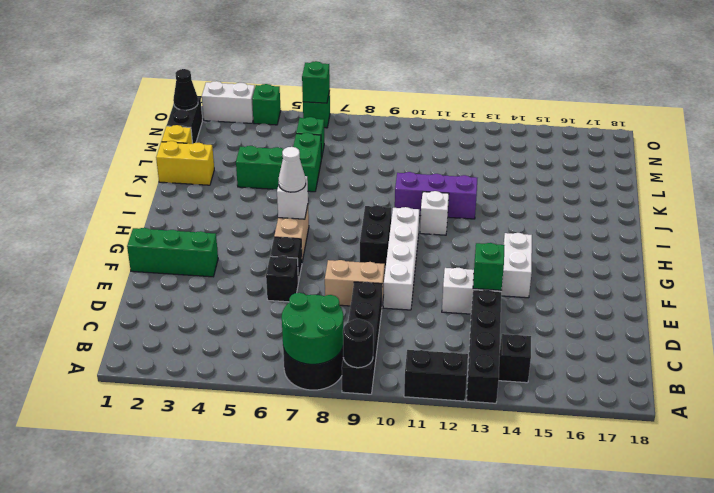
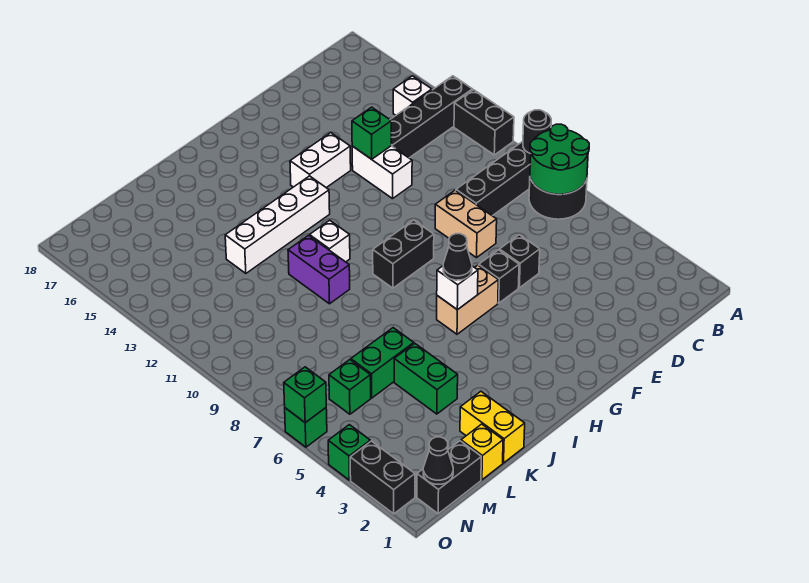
black 1x1 brick [499,334,531,383] -> white 1x1 brick [393,76,432,115]
white 1x4 brick [383,207,419,310] -> white 1x4 brick moved to [225,176,330,273]
green 1x3 brick [127,228,218,277] -> none
white 1x1 cone [279,147,306,192] -> black 1x1 cone [443,234,472,280]
purple 1x3 brick [395,172,477,219] -> purple 1x2 brick [288,236,350,304]
white 1x2 brick [202,81,255,123] -> black 1x2 brick [350,441,415,514]

